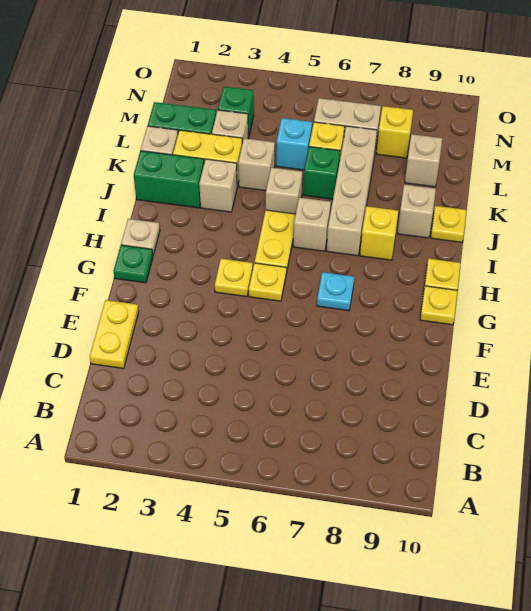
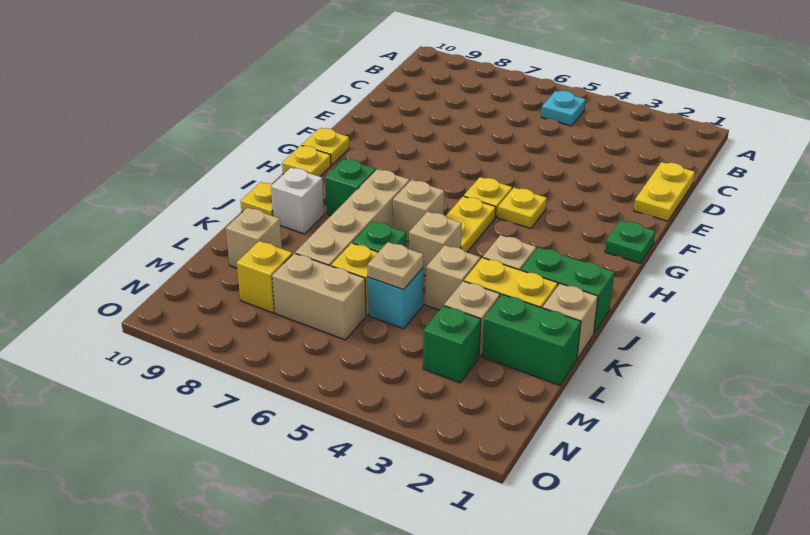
cyan 1x1 plate [317,272,354,311] -> cyan 1x1 plate moved to [541,91,586,126]
tan 1x1 plate [121,219,160,255] -> tan 1x1 plate moved to [368,242,423,290]
yellow 1x1 brick [360,206,398,260] -> green 1x1 brick [325,159,376,216]
tan 1x1 brick [397,185,436,238] -> white 1x1 brick [271,168,324,234]

